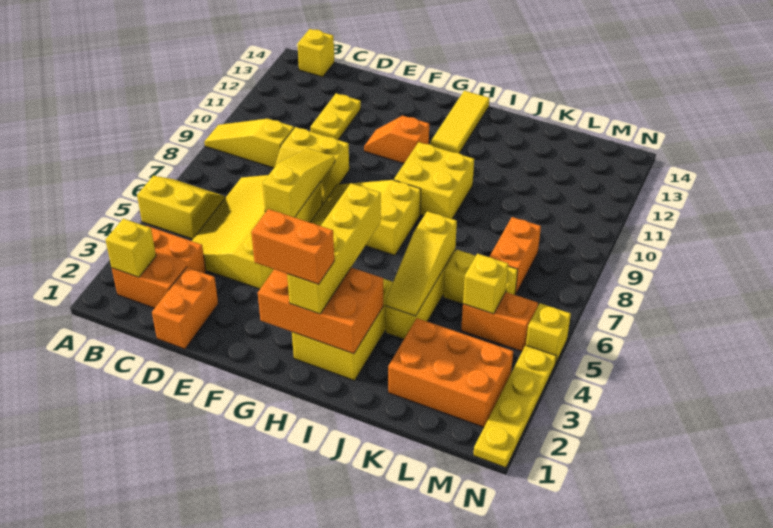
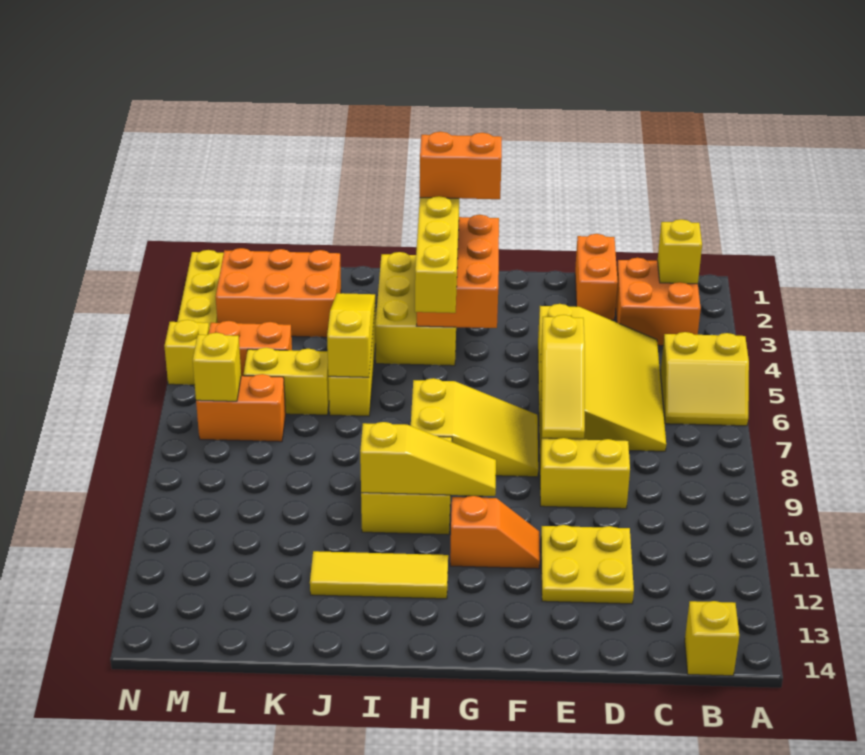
yellow 1x3 slope [204,119,294,168] -> yellow 1x3 slope moved to [360,422,496,496]
yellow 1x2 plate [311,93,361,140] -> yellow 2x2 plate [541,525,634,604]
orange 2x3 brick [258,268,383,354] -> orange 2x3 brick turned to [417,215,499,328]
yellow 1x3 tile [431,91,490,153] -> yellow 1x3 tile turned to [310,551,448,599]
yellow 1x1 brick [463,254,508,314] -> yellow 1x1 brick moved to [193,333,241,401]
orange 1x2 brick [490,217,541,295] -> orange 1x2 brick turned to [196,374,286,442]

